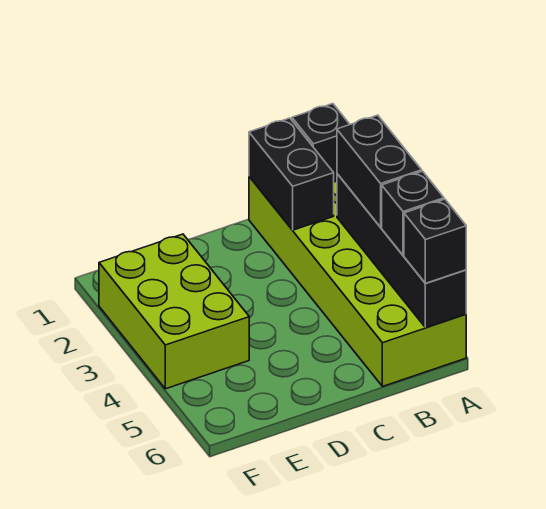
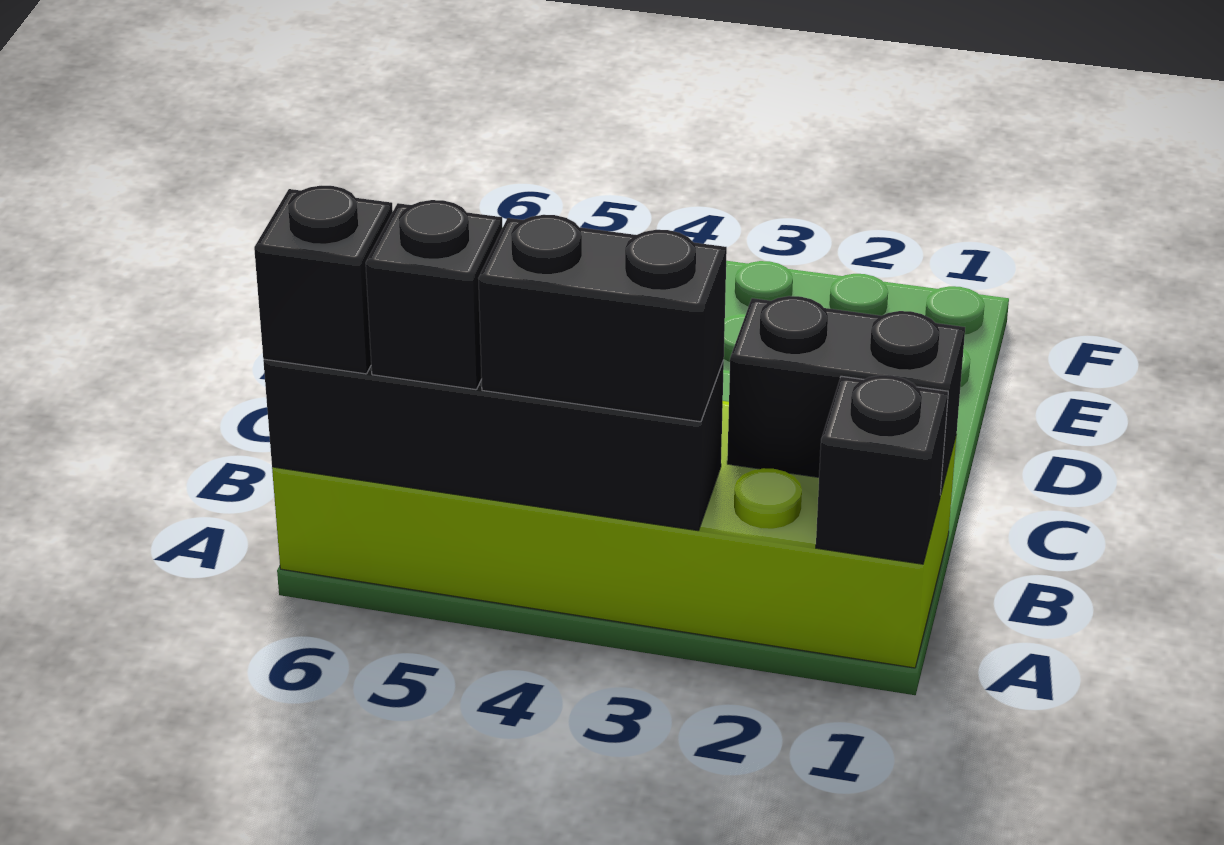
lime 2x3 brick [99,234,249,389] -> none

